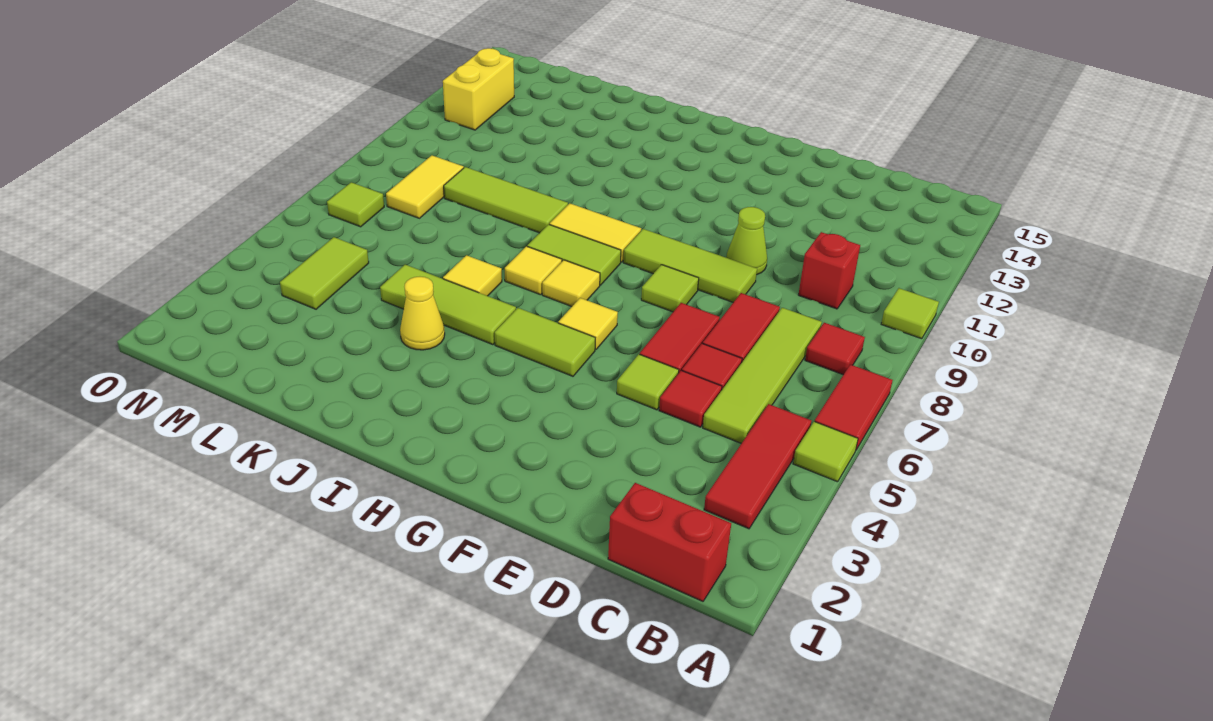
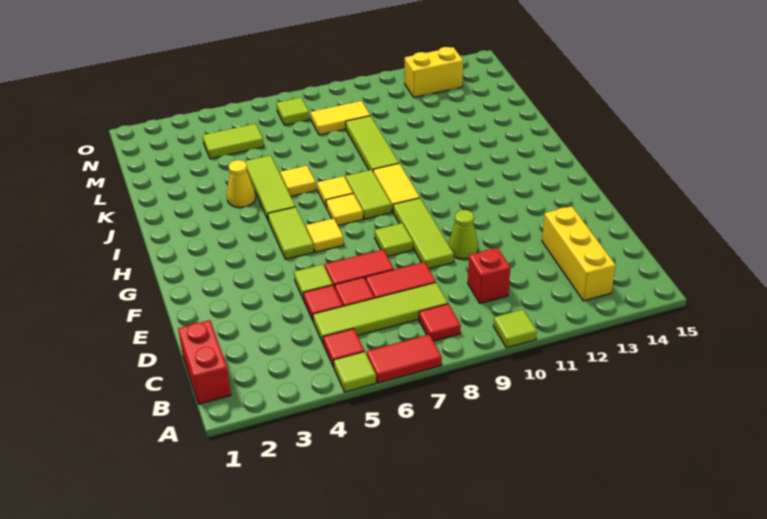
red 1x3 tile [704,404,811,529] -> red 1x1 tile [323,329,364,367]
none -> yellow 1x3 brick [542,206,616,301]

